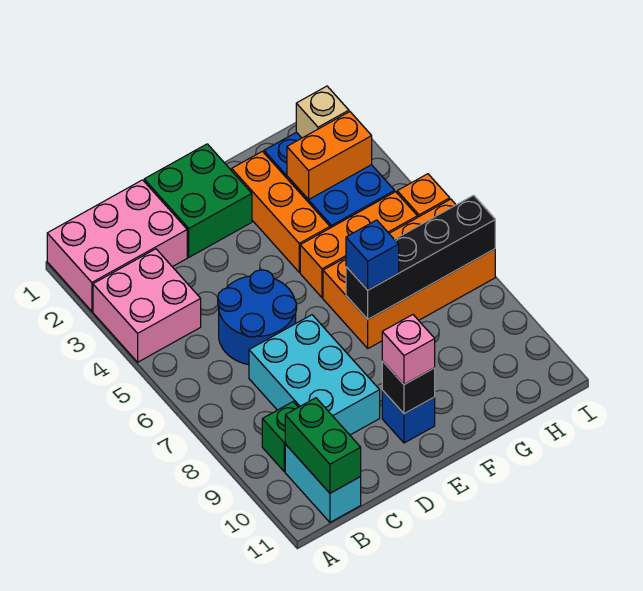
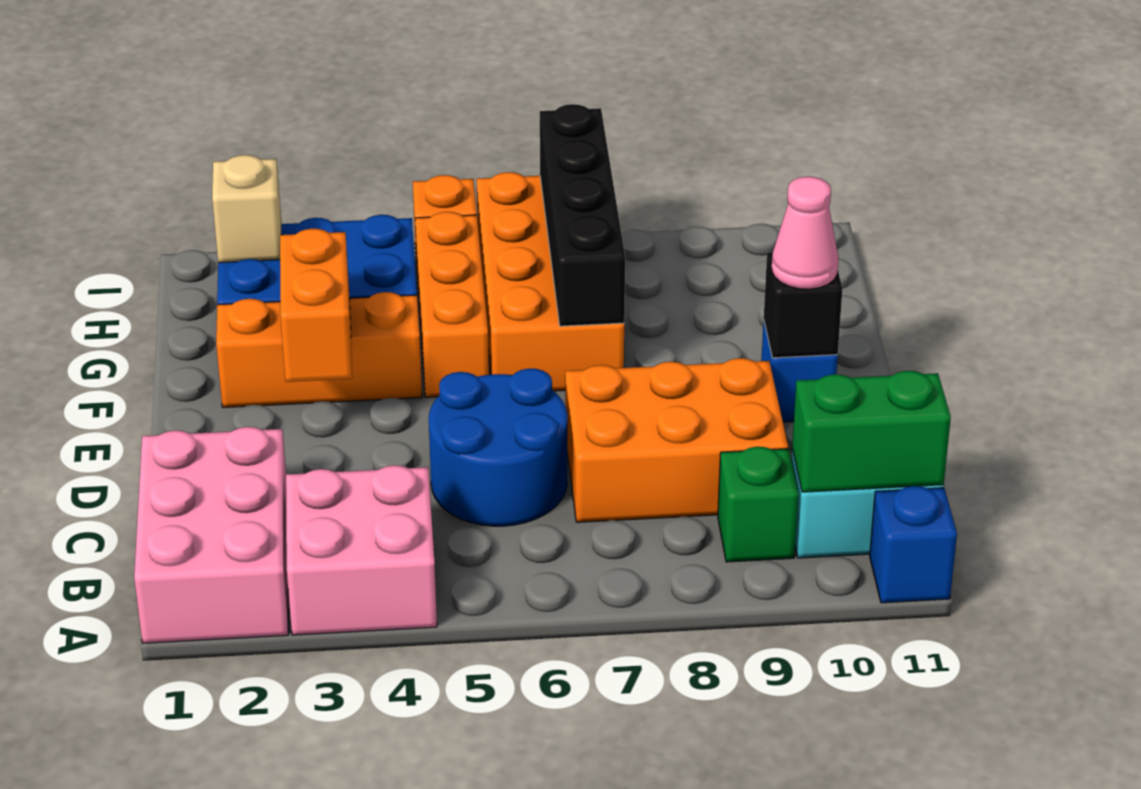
cyan 2x3 brick [249,315,380,435] -> orange 2x3 brick [565,358,788,522]
green 2x2 brick [144,144,252,257] -> none
pink 1x1 brick [382,315,435,385] -> pink 1x1 cone [772,177,838,289]
blue 1x1 brick [346,220,399,290] -> blue 1x1 brick moved to [870,486,957,603]
orange 1x2 brick [287,112,372,200] -> orange 1x2 brick moved to [280,229,352,382]

